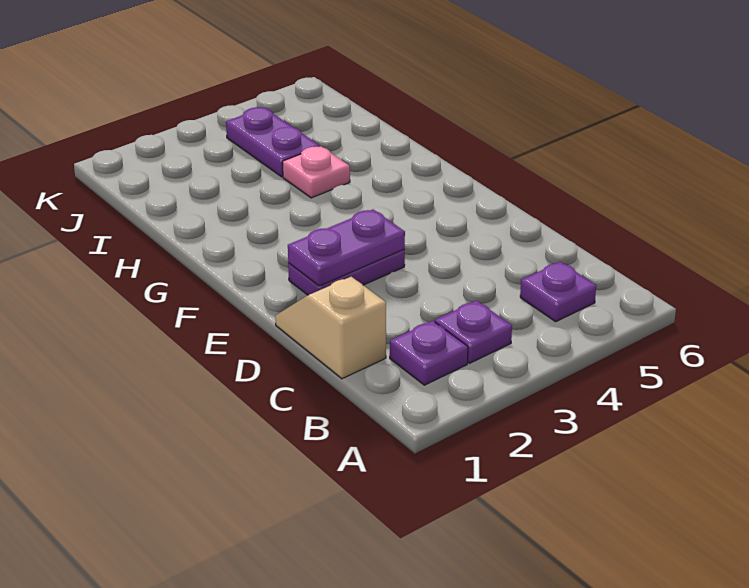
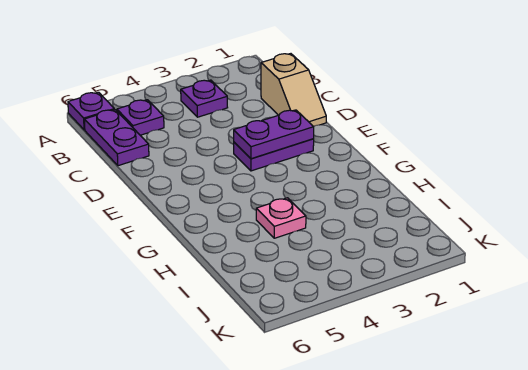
purple 1x1 plate [390,321,468,385] -> purple 1x1 plate moved to [68,92,115,130]
purple 1x2 plate [226,107,320,177] -> purple 1x2 plate moved to [84,110,149,166]

